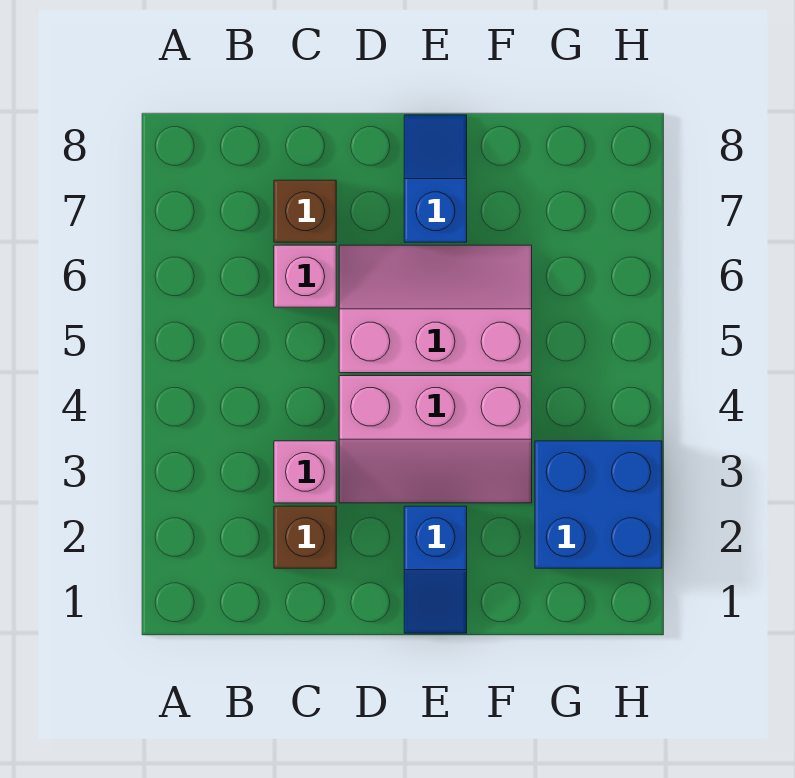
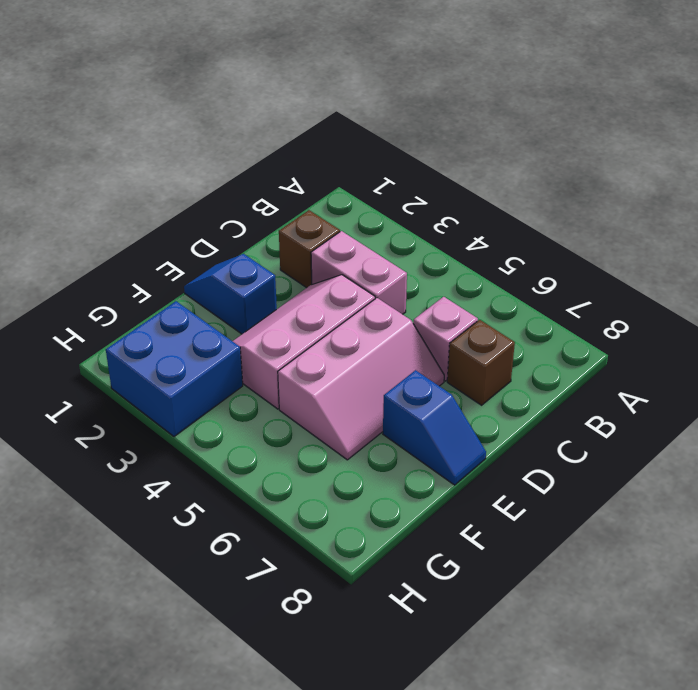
pink 1x1 brick [274,441,336,503] -> pink 1x2 brick [311,231,407,314]

